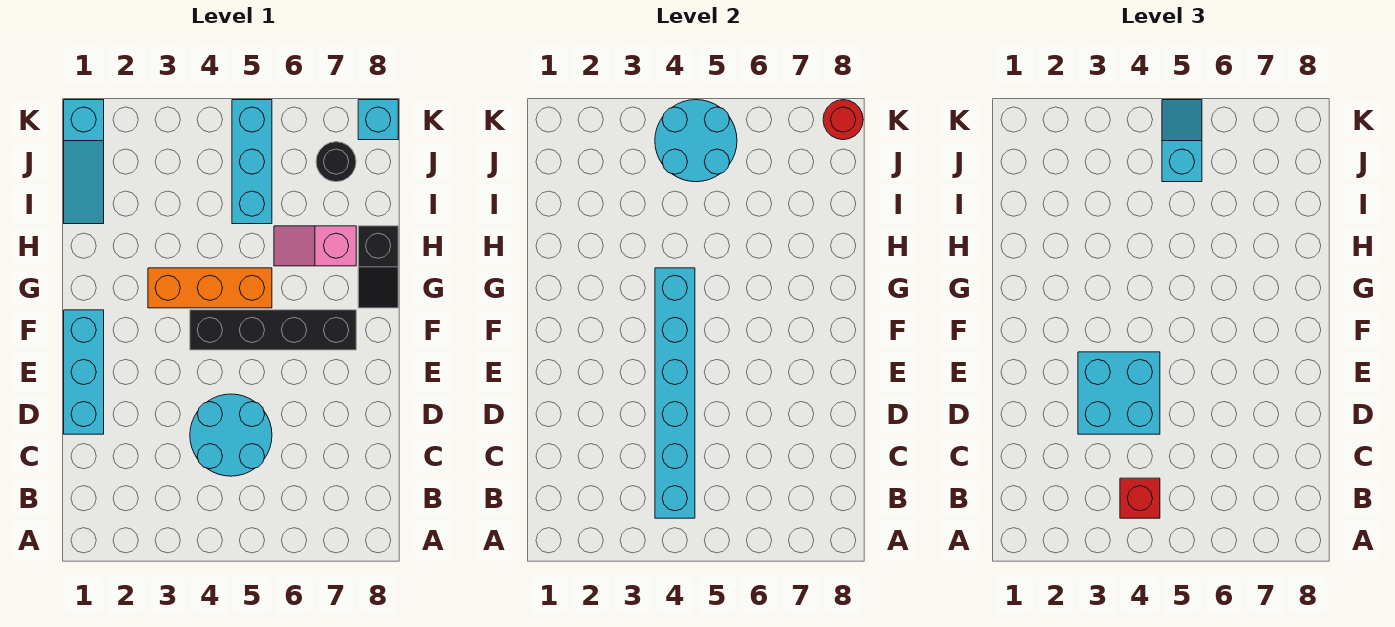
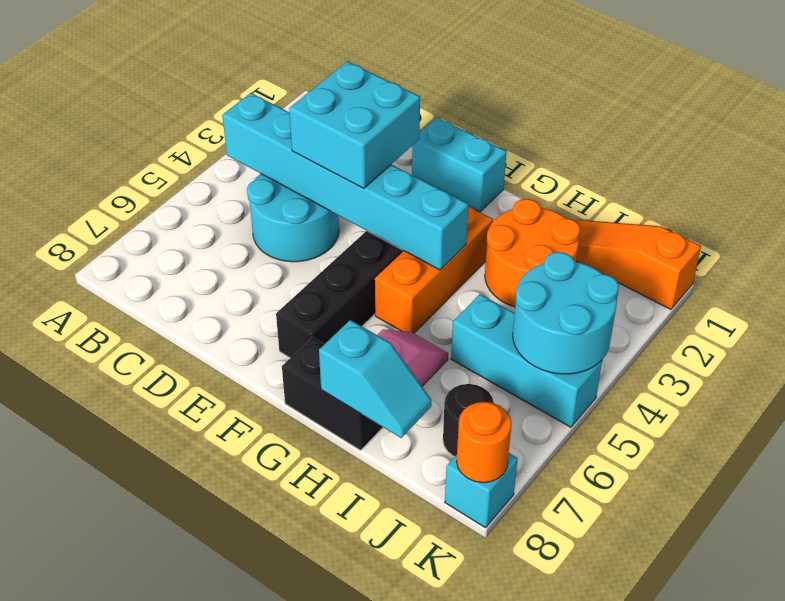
red 1x1 brick [1120,478,1160,518] -> none
cyan 1x3 brick [64,310,104,434] -> cyan 1x2 brick [412,118,506,212]
black 1x2 slope [358,226,398,308] -> black 1x2 brick [282,337,383,450]
none -> orange 2x2 round brick [485,199,580,307]
cyan 1x3 slope [64,100,104,224] -> orange 1x3 slope [576,220,701,310]
cyan 1x2 slope [1162,100,1202,182] -> cyan 1x2 slope moved to [319,320,431,438]
red 1x1 round brick [823,100,863,140] -> orange 1x1 round brick [457,402,512,483]

